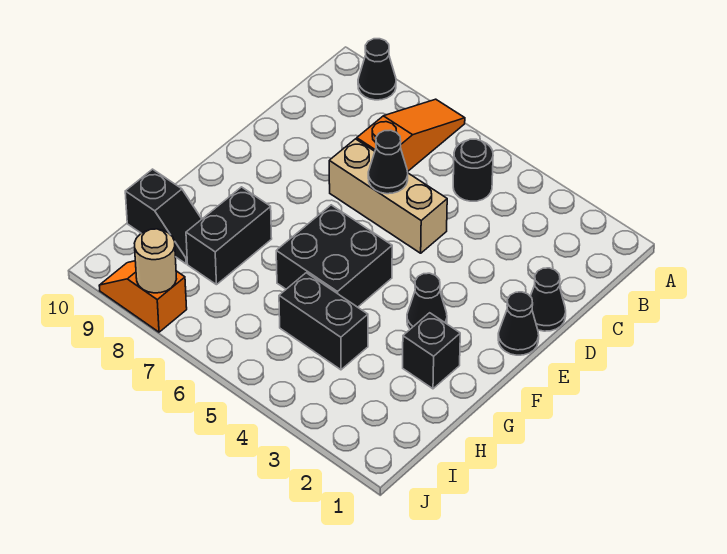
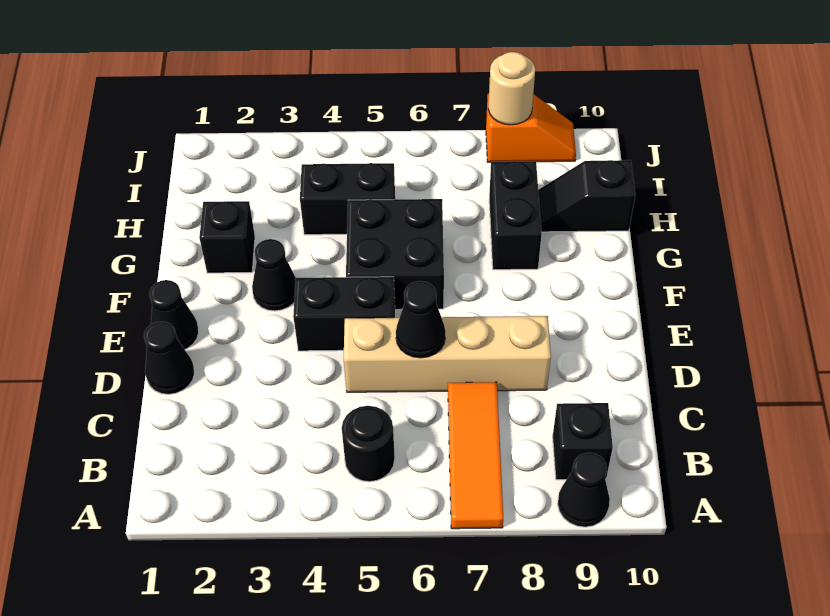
orange 1x3 slope [357,99,465,172] -> orange 1x3 tile [448,382,503,529]
none -> black 1x1 brick [553,403,613,480]
tan 1x3 brick [329,139,447,253] -> tan 1x4 brick [344,316,551,392]
none -> black 1x2 brick [293,277,395,351]

